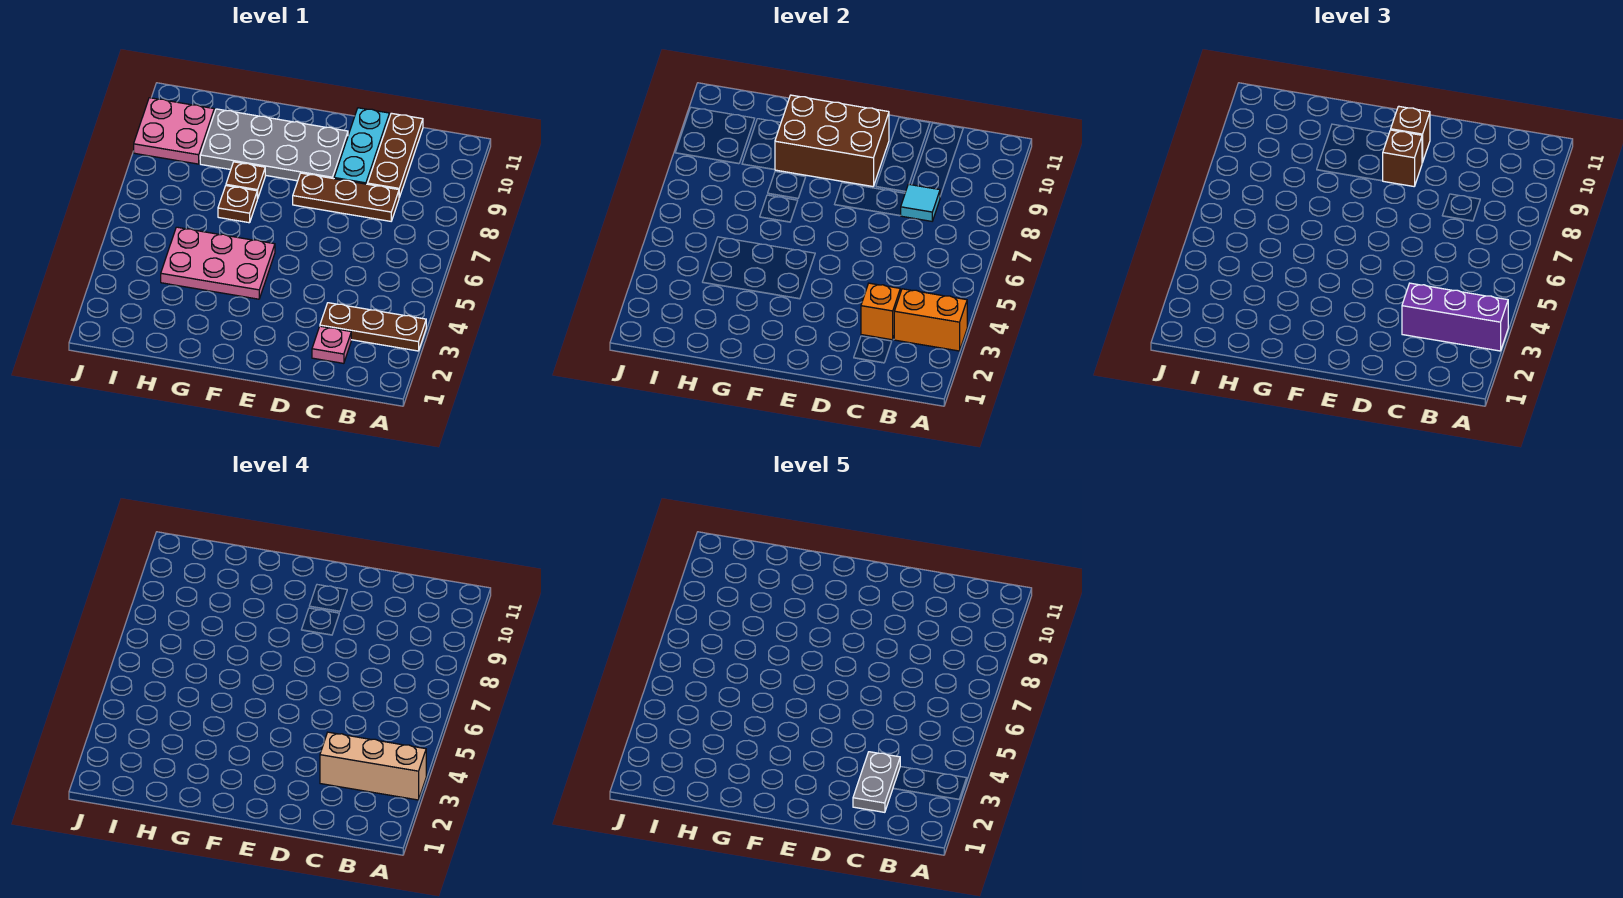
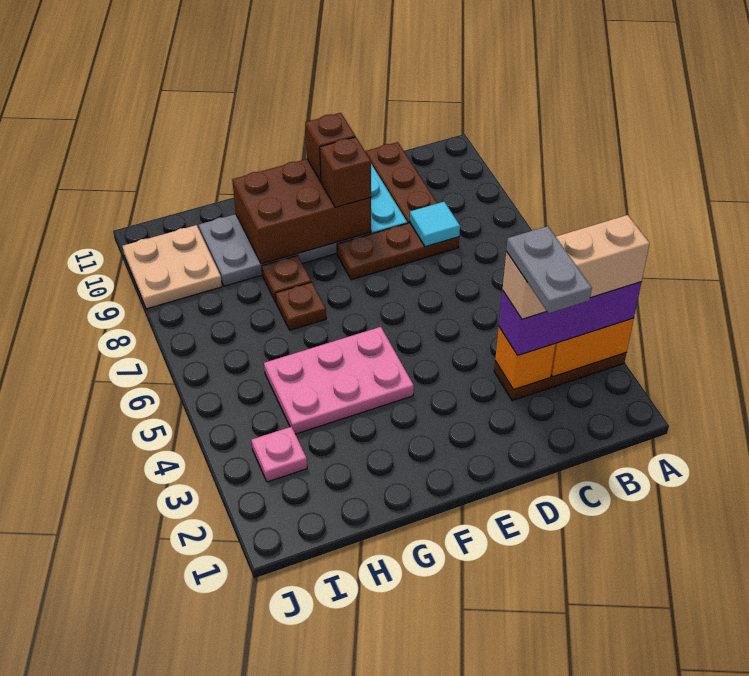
pink 1x1 plate [312,326,351,363] -> pink 1x1 plate moved to [252,427,307,482]
pink 2x2 plate [134,98,214,164] -> tan 2x2 plate [123,225,222,309]

